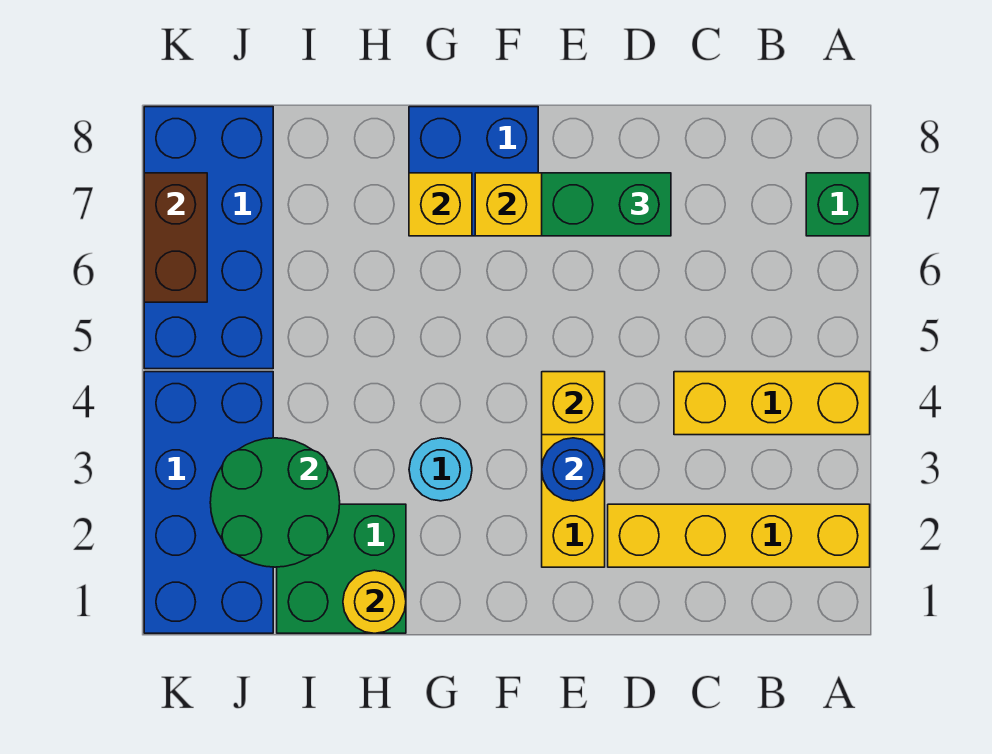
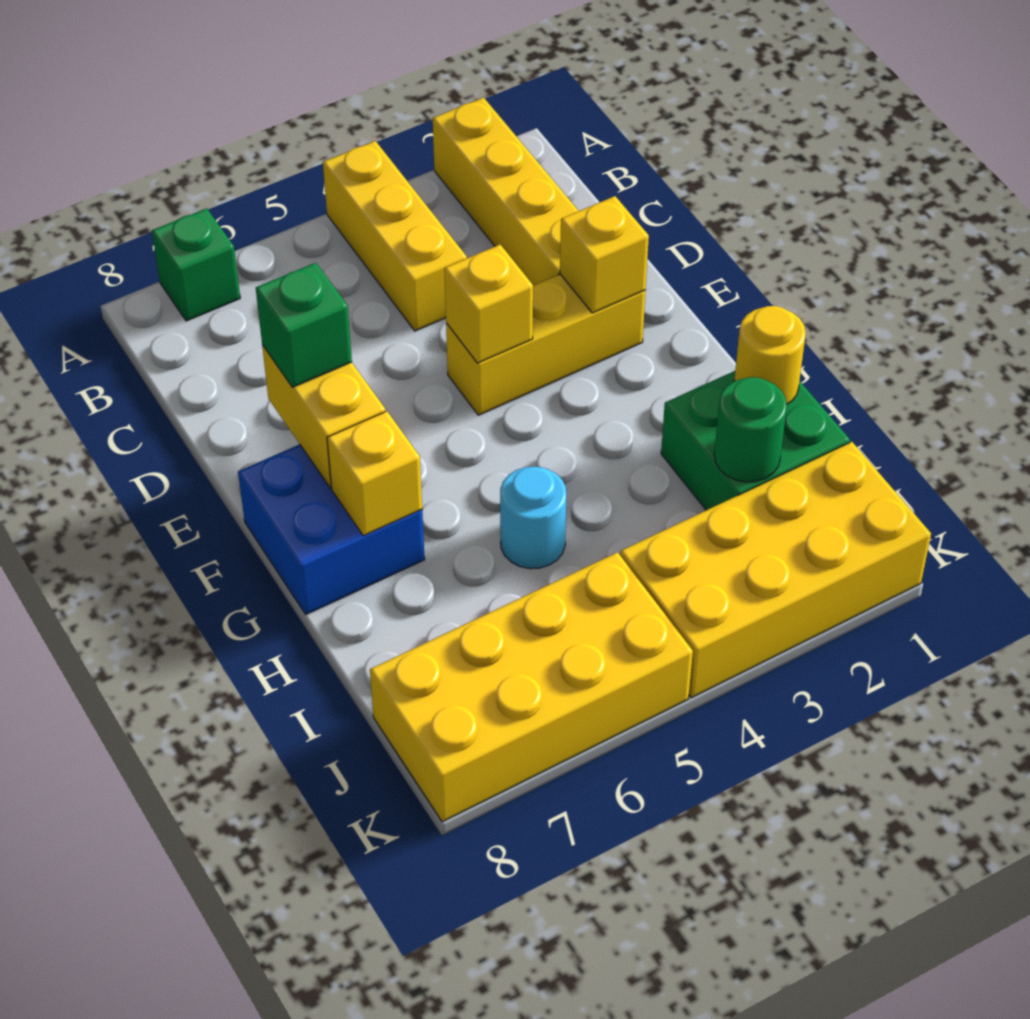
green 1x2 brick [542,173,671,236] -> green 1x1 brick [256,263,352,387]
none -> yellow 1x1 brick [560,196,649,313]
blue 1x1 round brick [542,438,605,501] -> none
cyan 1x1 round brick [409,438,472,501] -> cyan 1x1 round brick moved to [500,467,566,569]
green 2x2 round brick [210,438,340,567] -> green 1x1 round brick [714,377,787,482]
blue 2x4 brick [144,372,273,633] -> yellow 2x4 brick [620,442,931,698]
blue 2x4 brick [144,107,273,369] -> yellow 2x4 brick [370,552,693,822]
brown 1x2 brick [144,173,207,302] -> none

